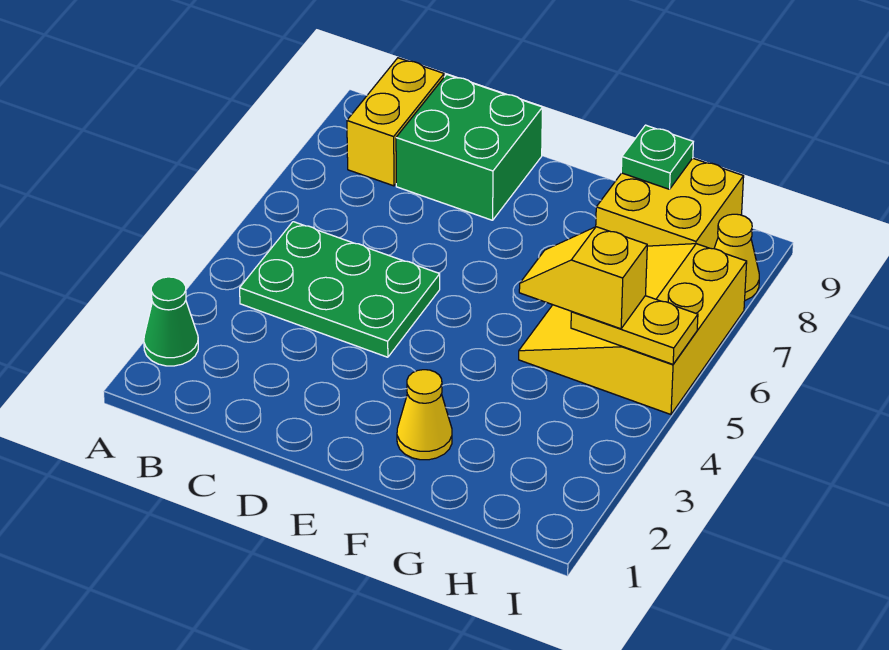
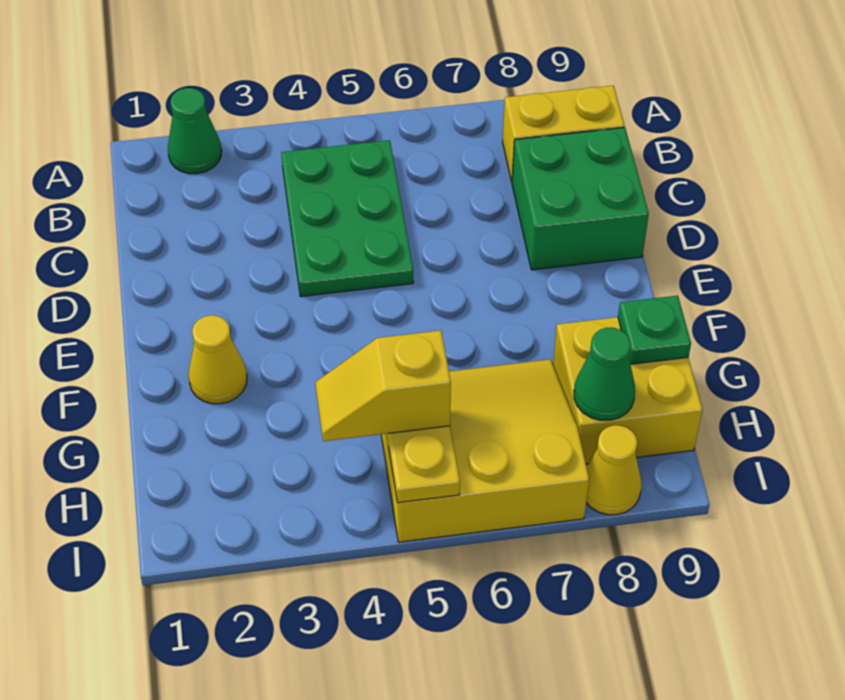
yellow 1x2 slope [519,227,647,329] -> yellow 1x2 slope turned to [315,330,451,441]
none -> green 1x1 cone [574,328,635,420]

